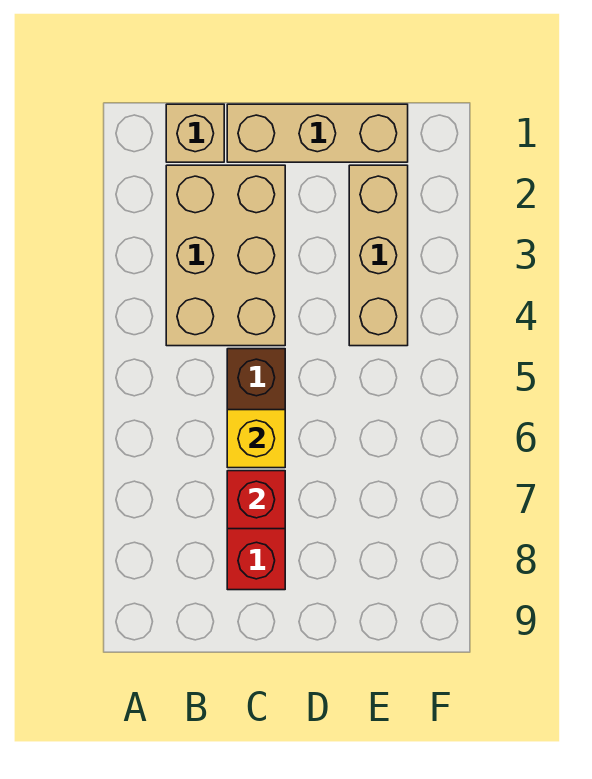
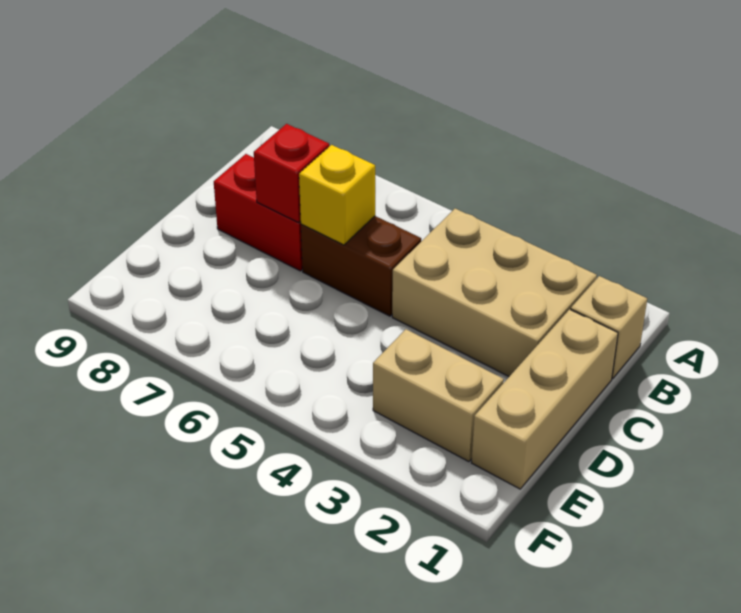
tan 1x3 brick [349,165,408,346] -> tan 1x2 brick [373,329,504,462]

